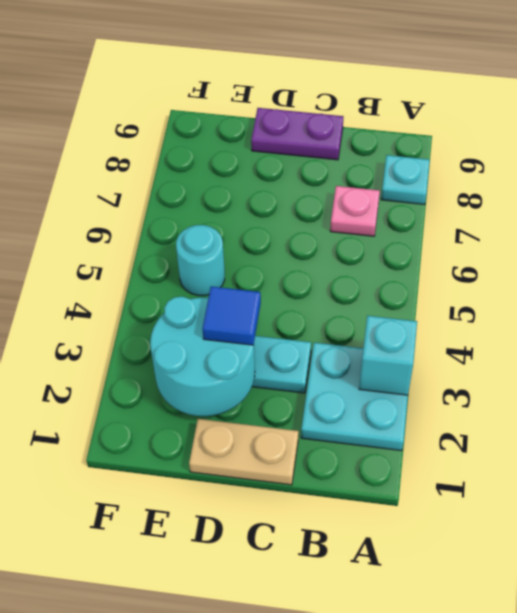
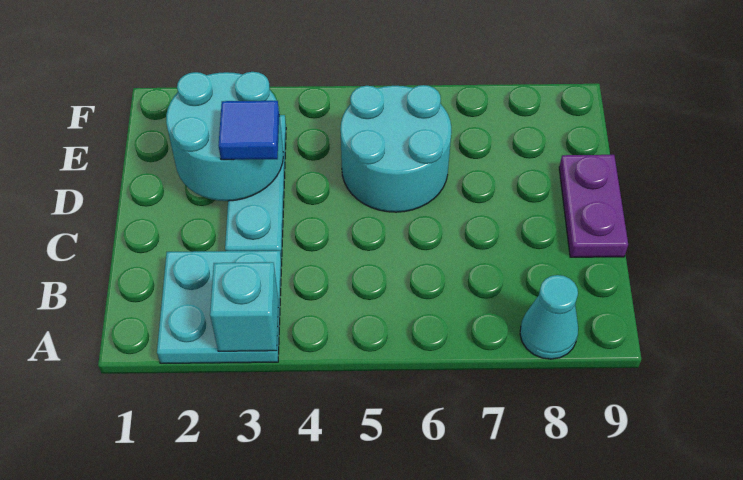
cyan 1x1 plate [381,155,430,205] -> cyan 1x1 cone [520,275,578,359]
pink 1x1 plate [330,186,380,236] -> none
tan 1x2 plate [189,419,299,485] -> none
cyan 1x1 round brick [176,225,225,296] -> cyan 2x2 round brick [340,85,451,212]

